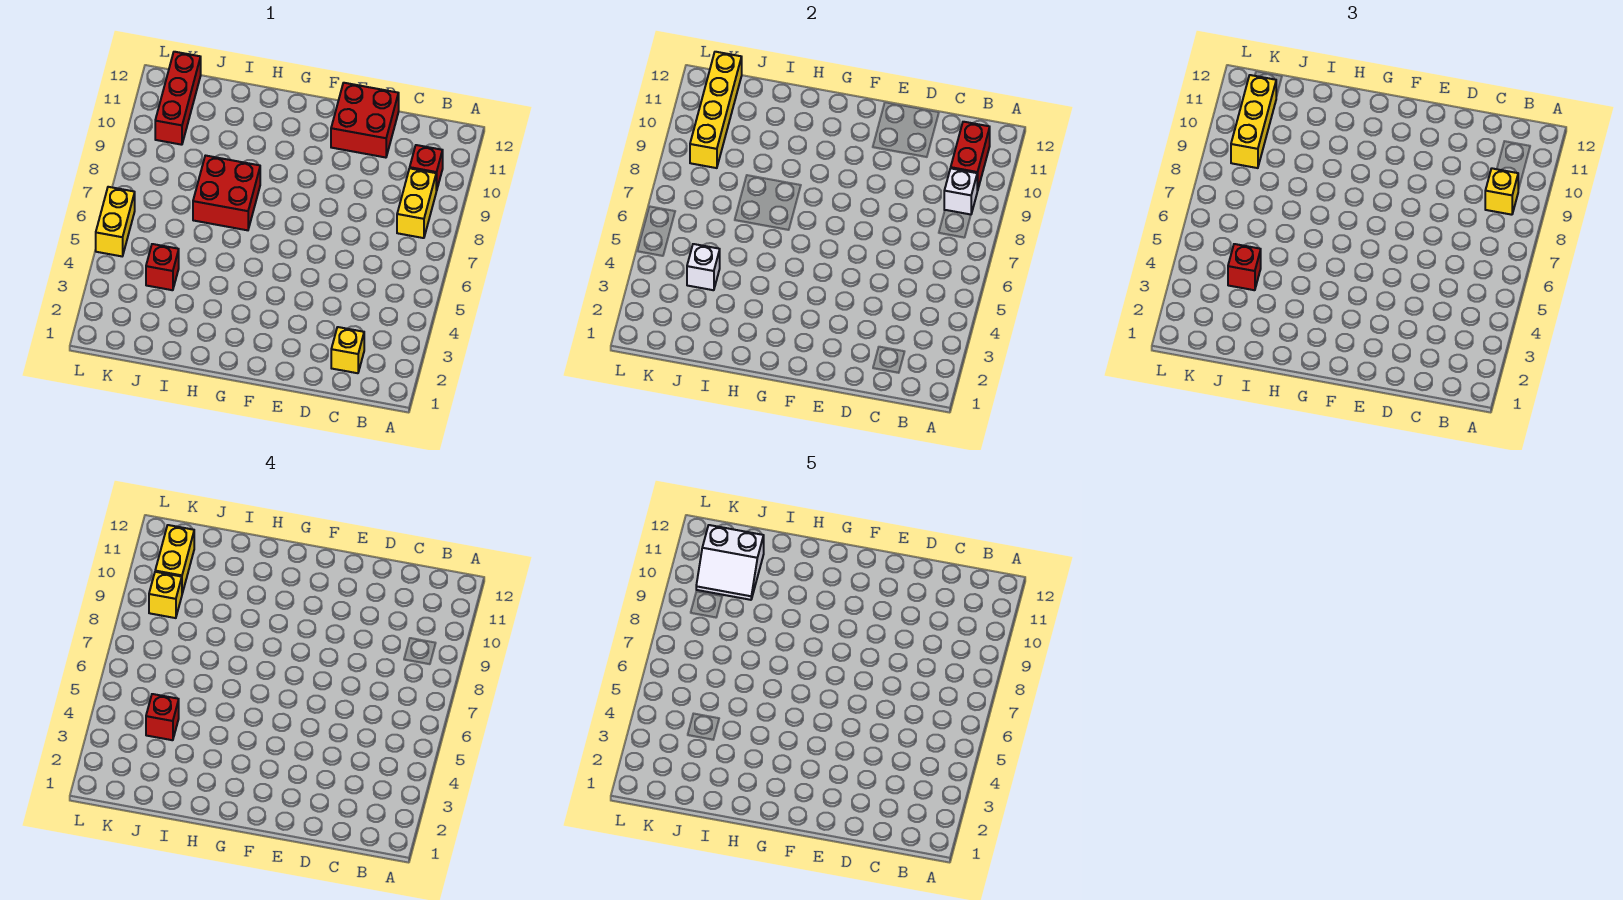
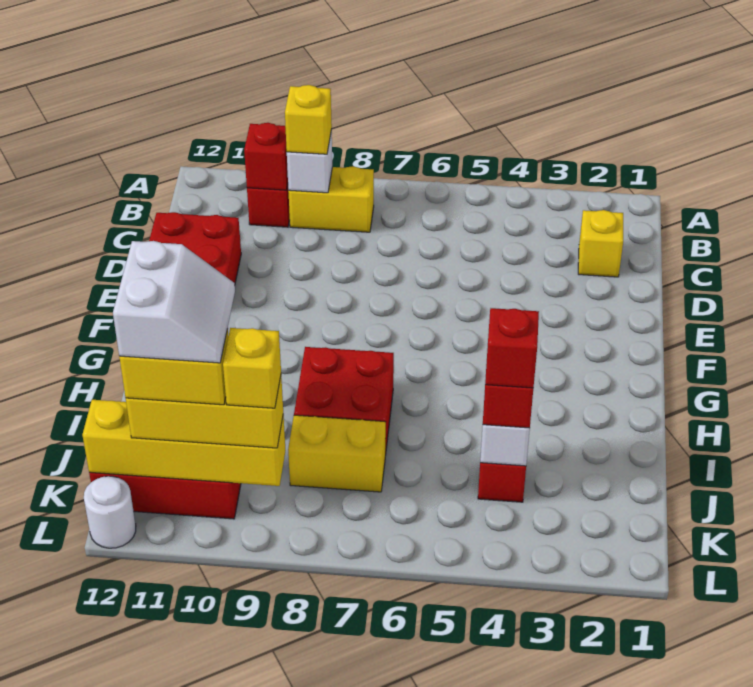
red 1x2 brick [951,122,990,191] -> red 1x1 brick [244,123,288,190]
yellow 1x2 brick [96,187,135,256] -> yellow 1x2 brick moved to [288,415,386,492]
none -> white 1x1 round brick [84,476,136,548]

